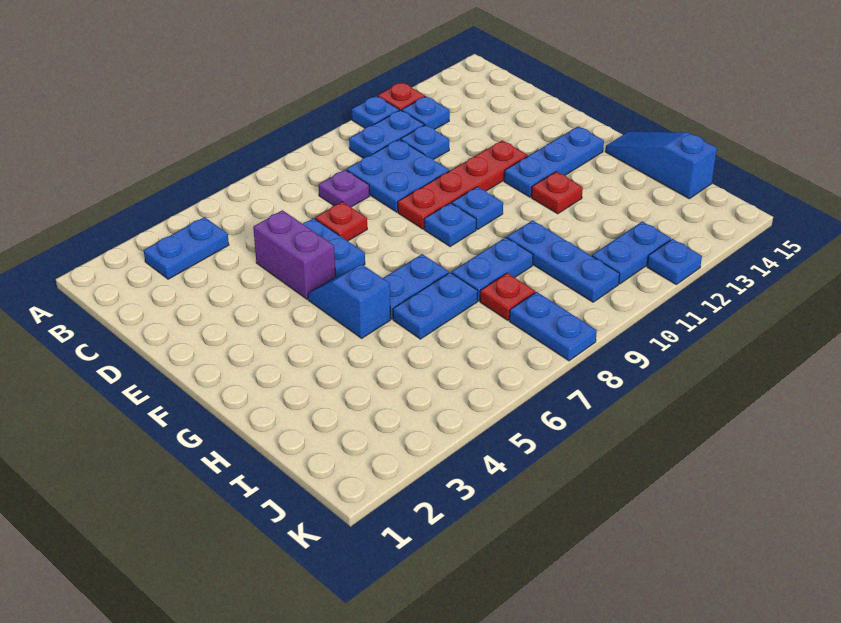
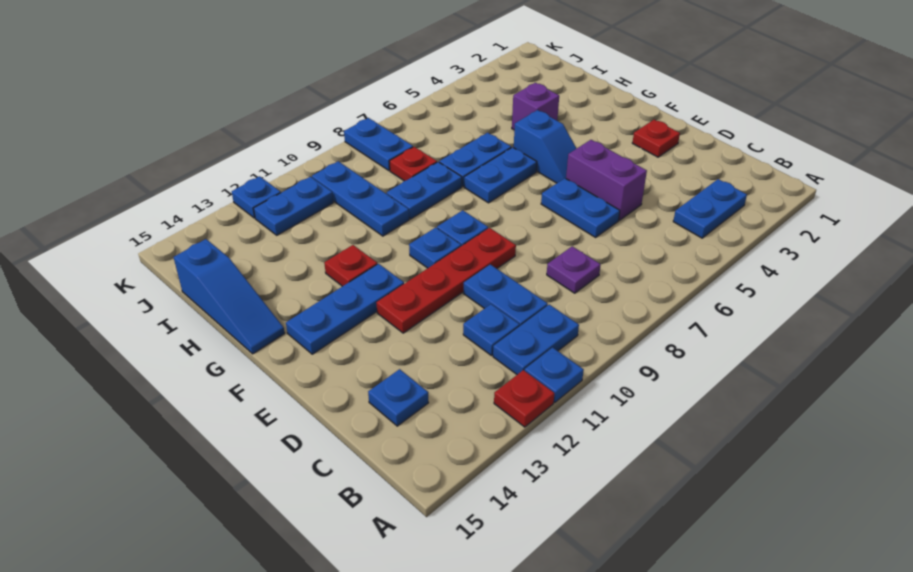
blue 1x1 plate [402,96,450,130] -> blue 1x1 plate moved to [368,369,429,426]
blue 2x2 plate [347,139,449,212] -> blue 1x2 plate [463,264,548,326]
red 1x1 plate [315,202,367,241] -> red 1x1 plate moved to [632,120,680,157]
none -> purple 1x1 brick [512,83,559,130]

